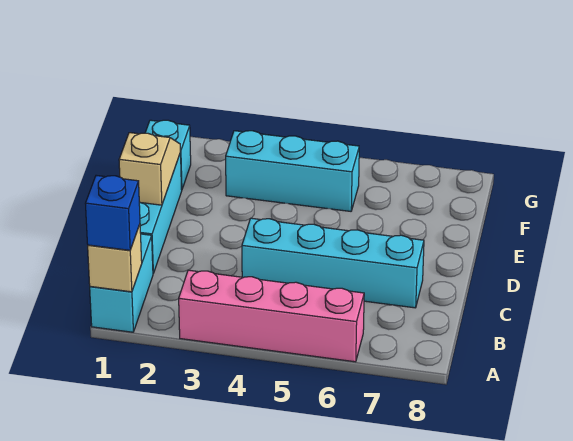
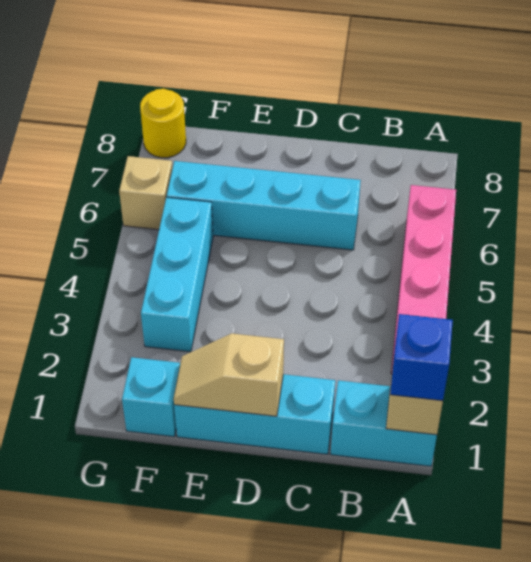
cyan 1x4 brick [242,218,424,308] -> cyan 1x4 brick turned to [167,161,361,250]
none -> tan 1x1 brick [119,156,173,230]
none -> yellow 1x1 round brick [140,89,186,158]

